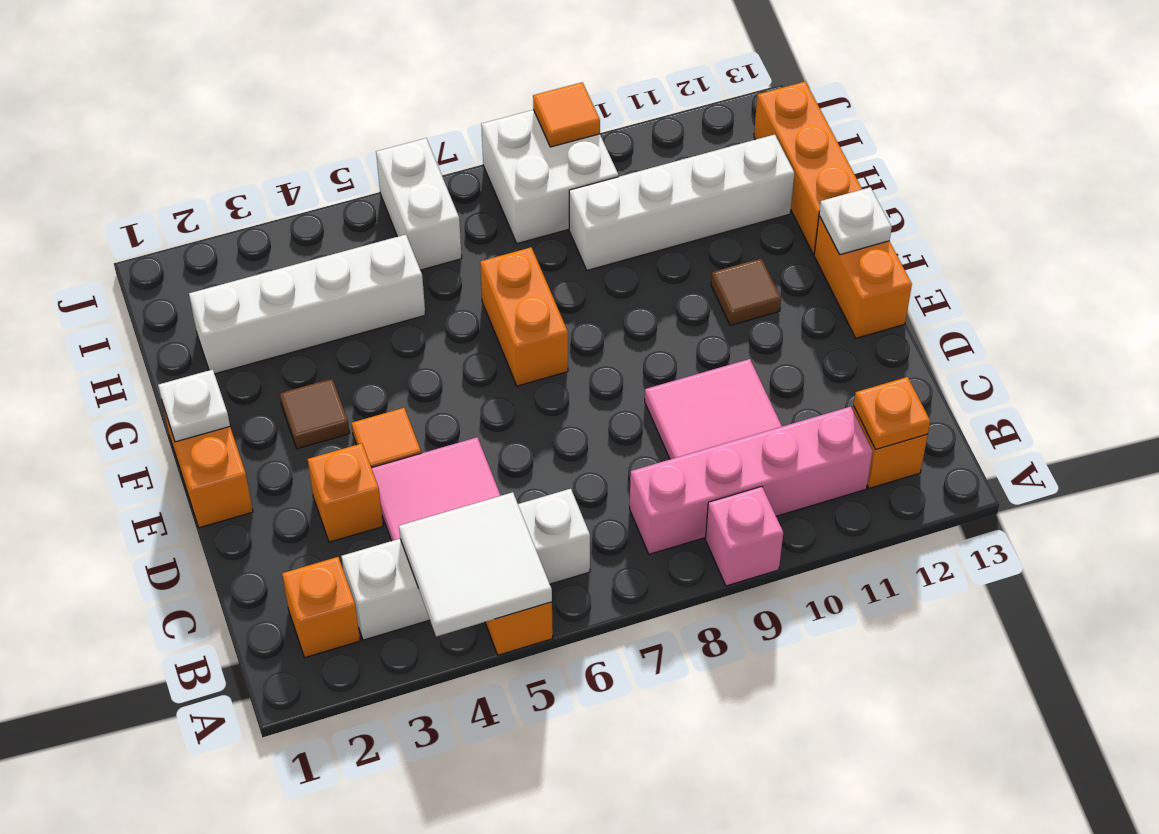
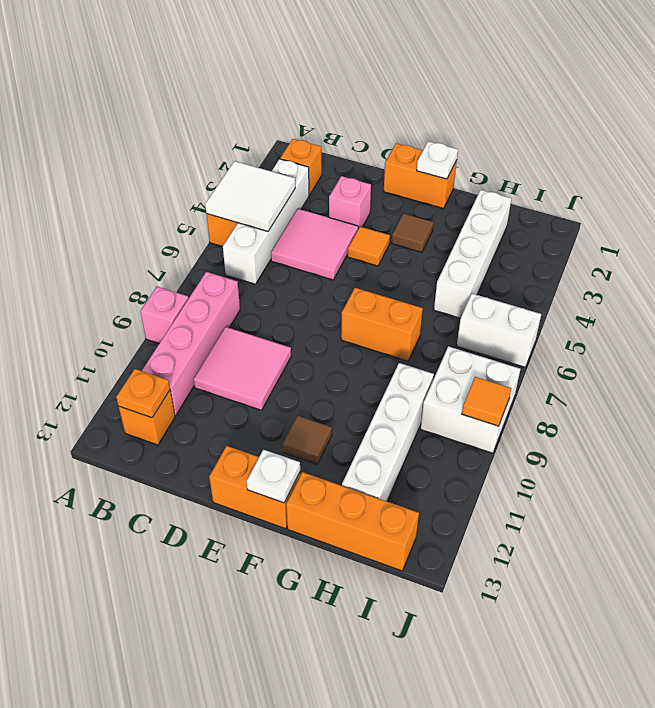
orange 1x1 brick [308,443,383,542] -> pink 1x1 brick [329,176,371,228]

